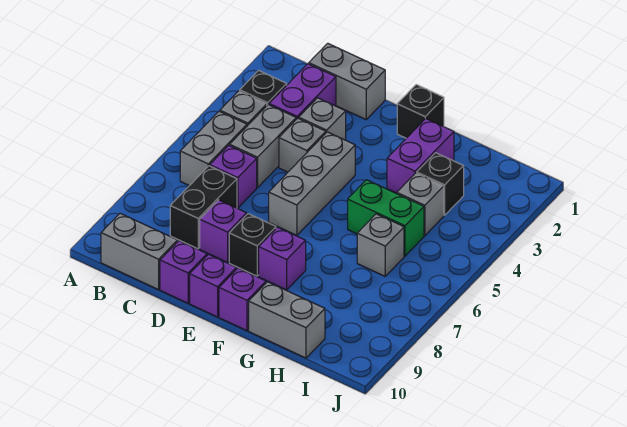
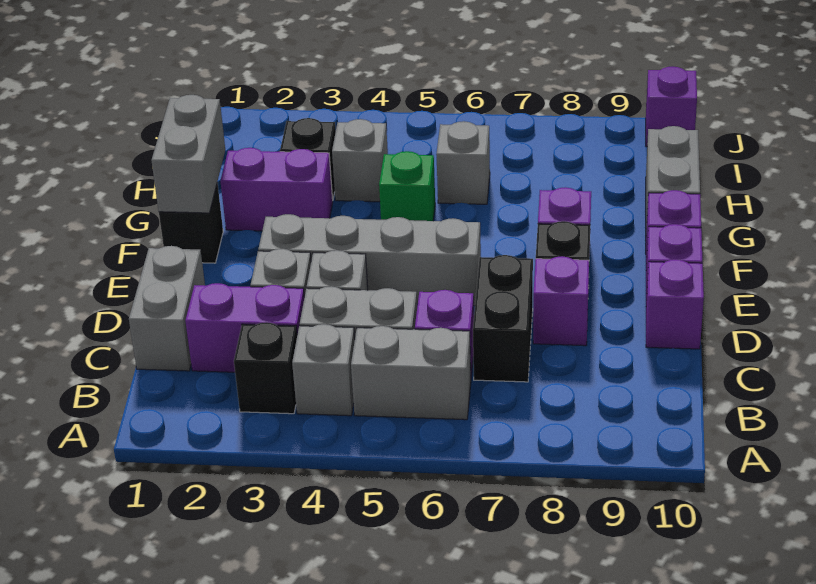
grey 1x2 brick [101,213,178,290] -> grey 1x2 brick moved to [151,95,225,213]
black 1x2 brick [170,166,237,249] -> black 1x2 brick turned to [473,255,533,382]
grey 1x3 brick [269,132,355,235] -> grey 1x4 brick [258,214,481,306]
green 1x2 brick [348,180,424,256] -> green 1x1 brick [379,151,435,221]
none -> purple 1x1 brick [646,66,697,147]

